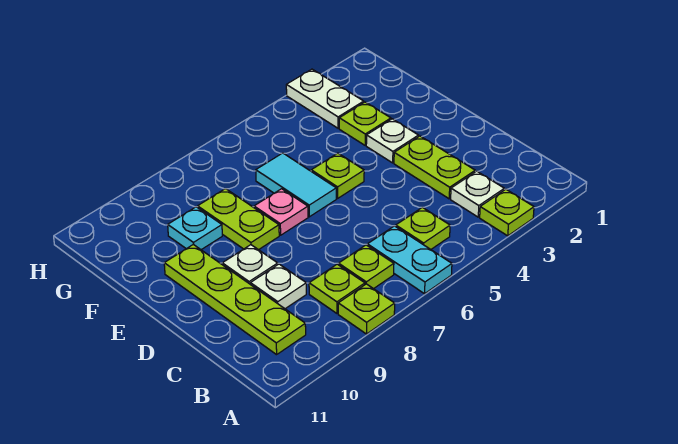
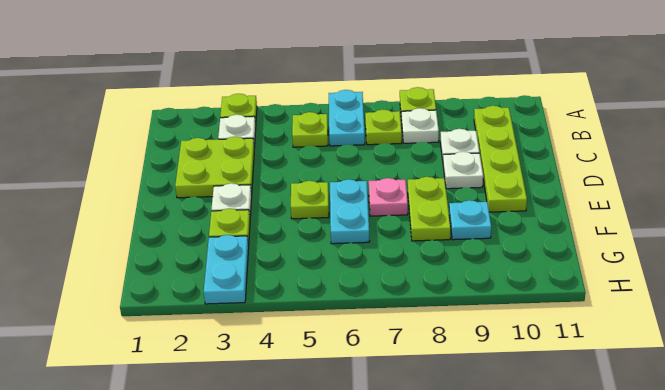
lime 1x1 plate [309,264,365,313] -> white 1x1 plate [402,108,439,143]
lime 1x2 plate [394,136,475,199] -> lime 2x2 plate [175,137,254,198]
cyan 1x2 tile [256,153,336,217] -> cyan 1x2 plate [330,179,370,244]
white 1x2 plate [286,69,364,128] -> cyan 1x2 plate [204,235,249,304]

